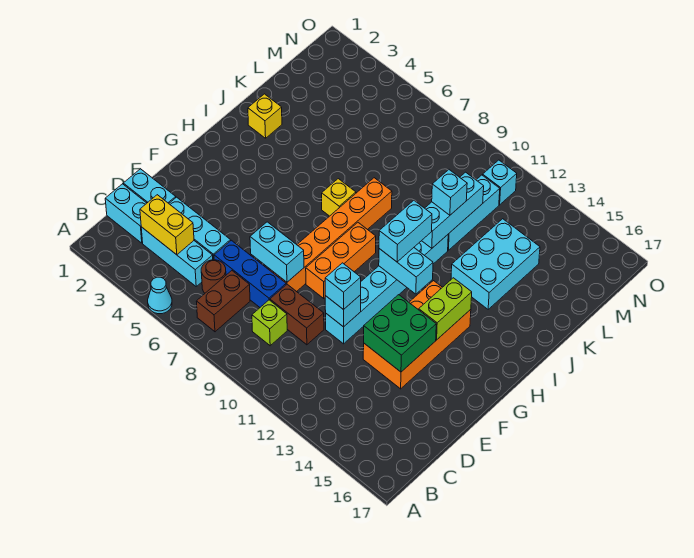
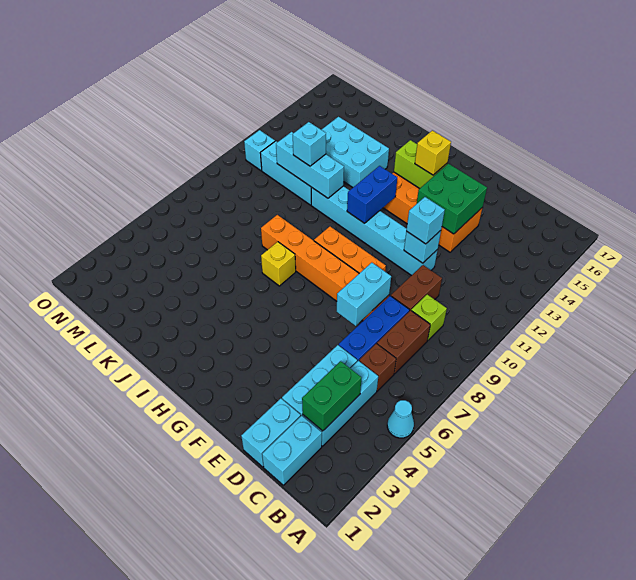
brown 1x2 brick [196,271,250,332] -> brown 1x2 brick turned to [377,310,430,374]
yellow 1x2 brick [140,195,194,255] -> green 1x2 brick [302,361,361,431]
brown 1x1 round brick [201,260,226,293] -> brown 1x1 brick [359,344,396,391]
cyan 1x2 brick [379,248,433,294] -> blue 1x2 brick [347,166,397,223]
cyan 1x2 brick [379,200,432,262] -> none
yellow 1x1 brick [248,94,282,138] -> yellow 1x1 brick moved to [415,130,451,175]

